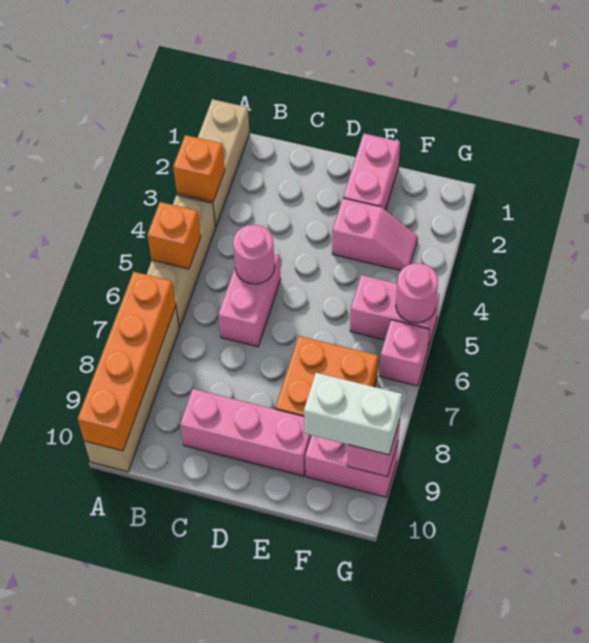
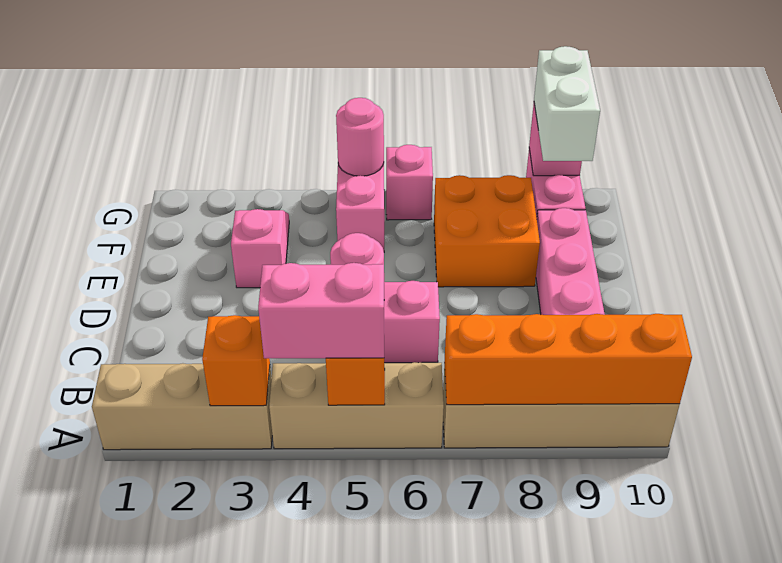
pink 1x2 brick [343,134,400,210] -> pink 1x2 brick moved to [258,263,384,358]

